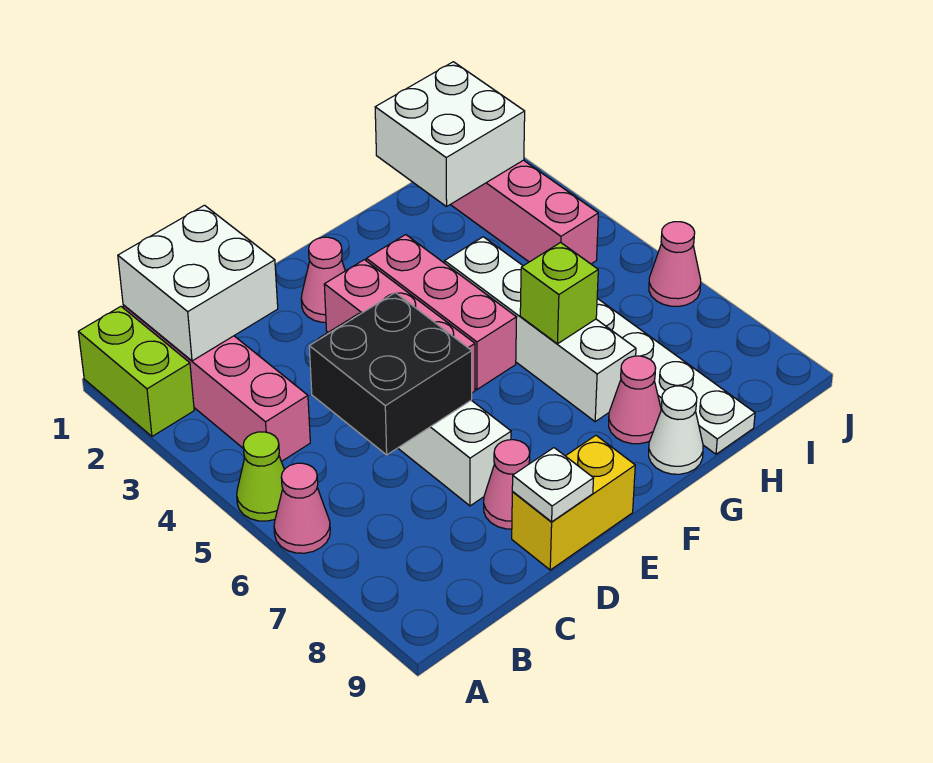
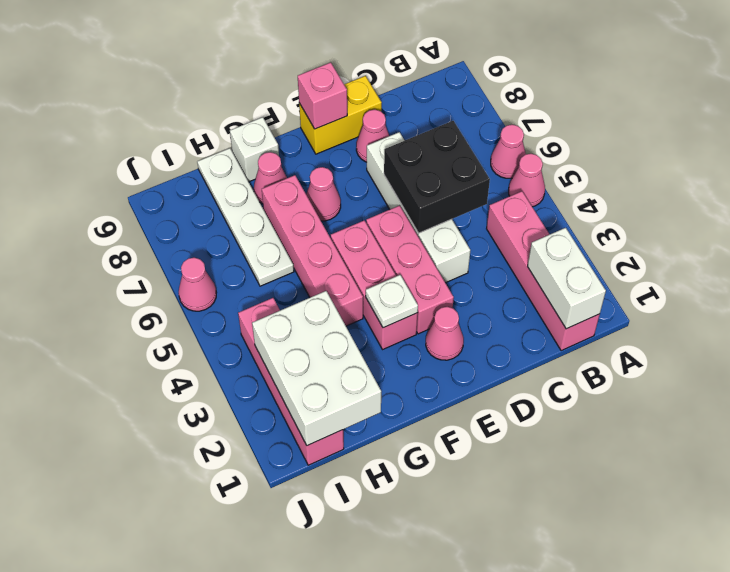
lime 1x2 brick [78,307,194,436] -> none
lime 1x1 cone [237,432,284,521] -> pink 1x1 cone [509,154,545,207]
white 2x2 brick [118,205,278,361] -> white 1x2 brick [528,228,606,329]
white 1x1 plate [512,448,594,522] -> white 1x1 plate moved to [366,275,418,328]
none -> pink 1x1 brick [298,62,347,129]
none -> pink 1x1 cone [306,167,341,221]
white 1x4 brick [445,237,636,422] -> pink 1x4 brick [262,175,363,326]
lime 1x1 brick [520,242,598,344] -> none
white 1x1 cone [649,386,703,474] -> white 1x1 brick [230,117,279,182]
white 2x2 brick [375,62,525,207] -> white 2x3 brick [252,291,381,446]

